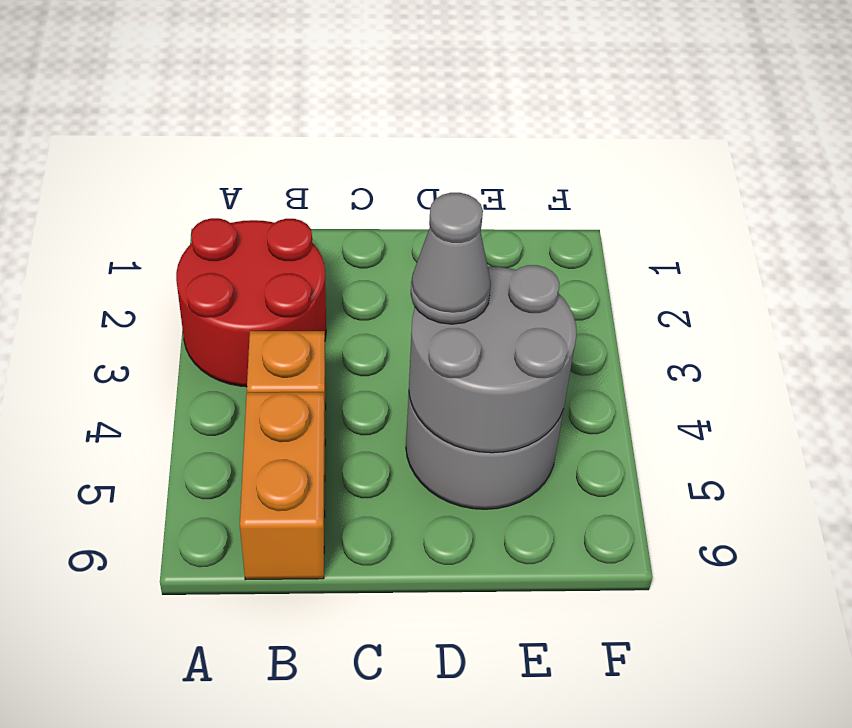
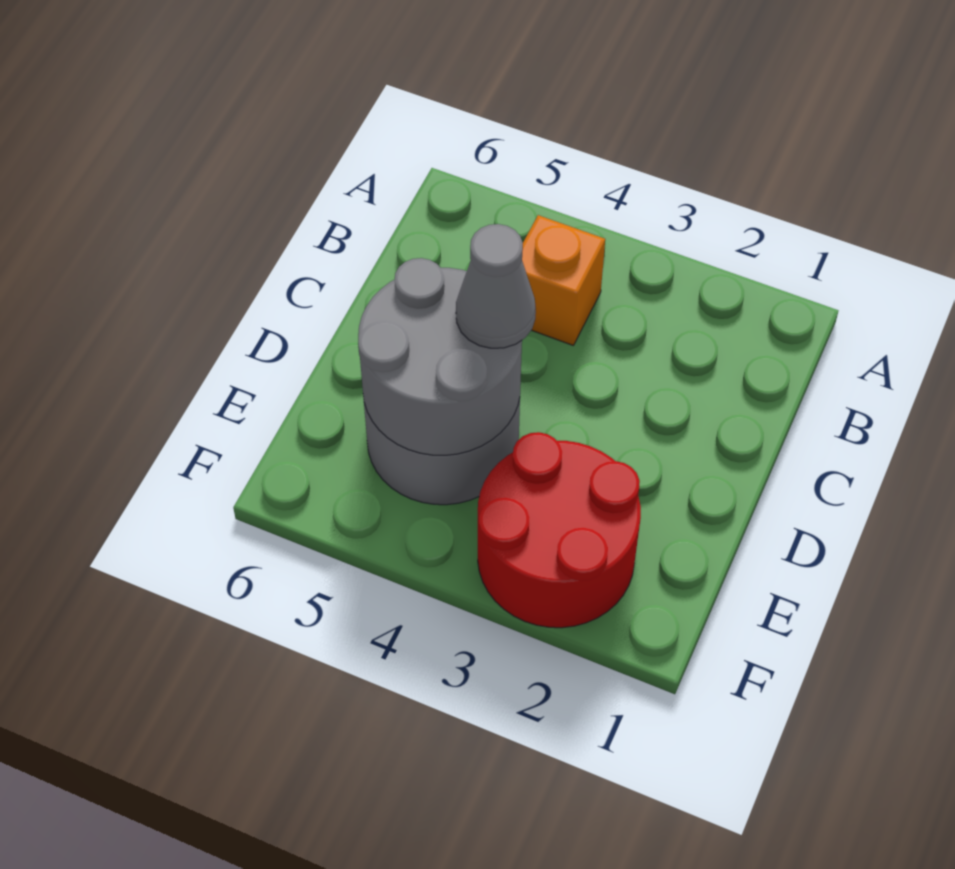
red 2x2 round brick [176,218,326,387] -> red 2x2 round brick moved to [478,432,641,628]
orange 1x2 brick [240,392,325,580] -> none

